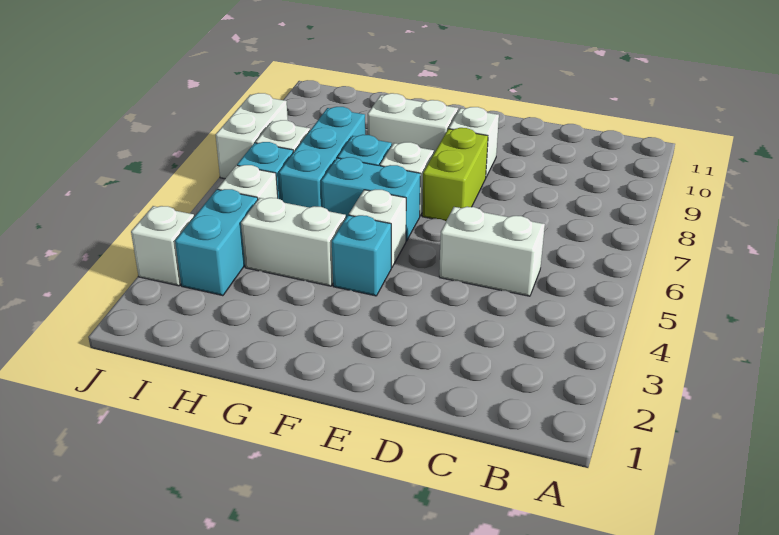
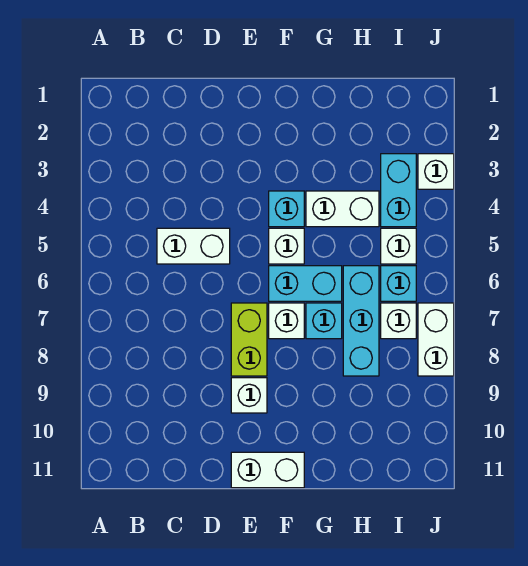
white 1x2 brick [368,93,458,153] -> white 1x2 brick moved to [231,452,304,488]

